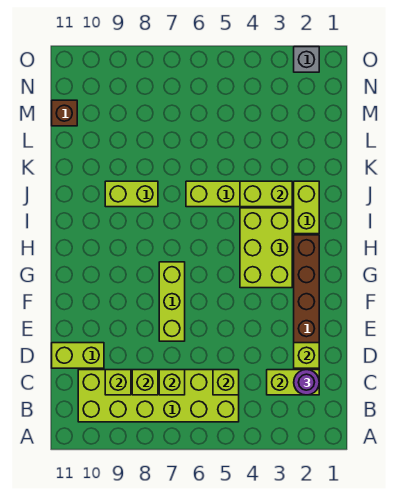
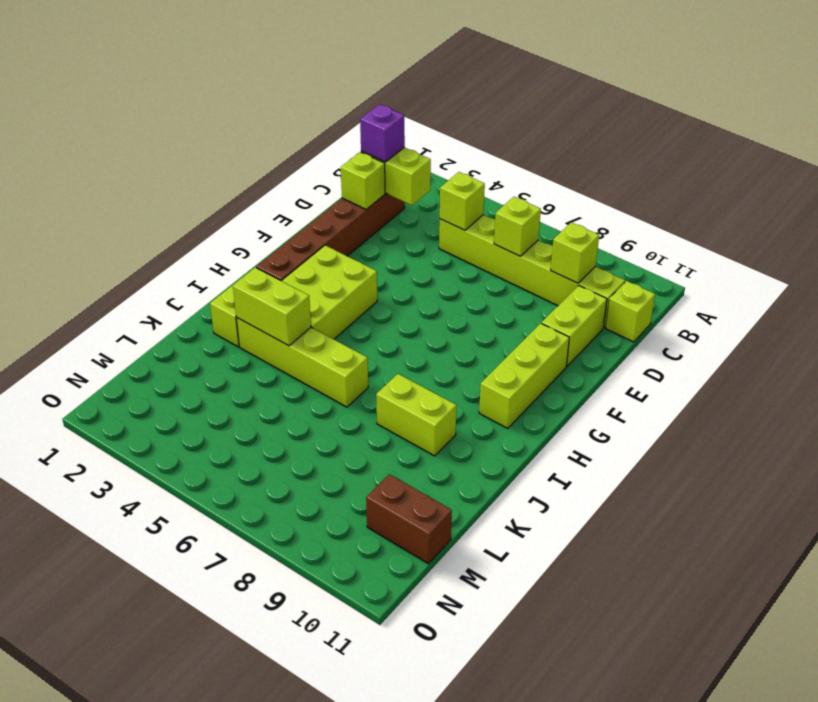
lime 2x6 brick [78,370,239,422] -> lime 1x6 brick [439,215,625,328]
purple 1x1 round brick [294,370,319,395] -> purple 1x1 brick [360,104,405,162]
lime 1x1 brick [132,370,158,395] -> lime 1x1 brick moved to [606,281,655,342]
lime 1x2 brick [52,343,104,368] -> lime 1x2 brick turned to [542,286,607,366]
lime 1x3 brick [159,262,185,341] -> lime 1x3 brick moved to [479,323,569,428]
brown 1x1 brick [52,100,77,126] -> brown 1x2 brick [366,474,452,564]
grey 1x1 brick [294,47,319,72] -> none

